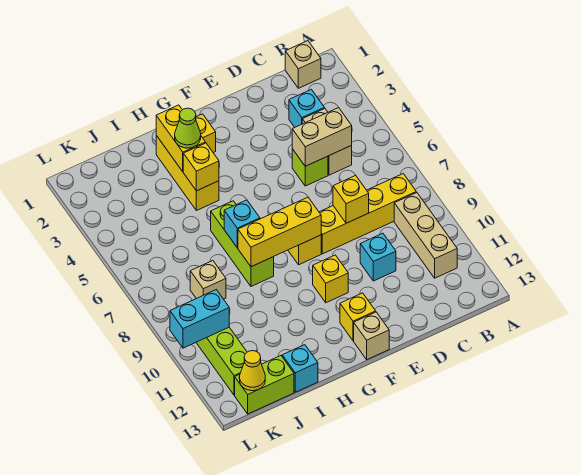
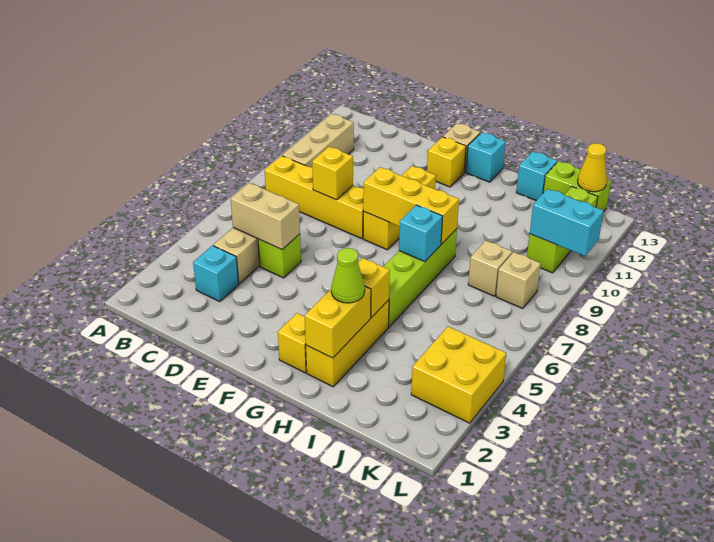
tan 1x1 brick [285,41,321,88] -> tan 1x1 brick moved to [496,252,541,309]
cyan 1x1 brick [360,233,396,281] -> cyan 1x1 brick moved to [466,132,506,182]
lime 1x3 brick [211,201,274,286] -> lime 1x4 brick [383,229,457,327]
none -> yellow 2x2 brick [411,327,506,423]

